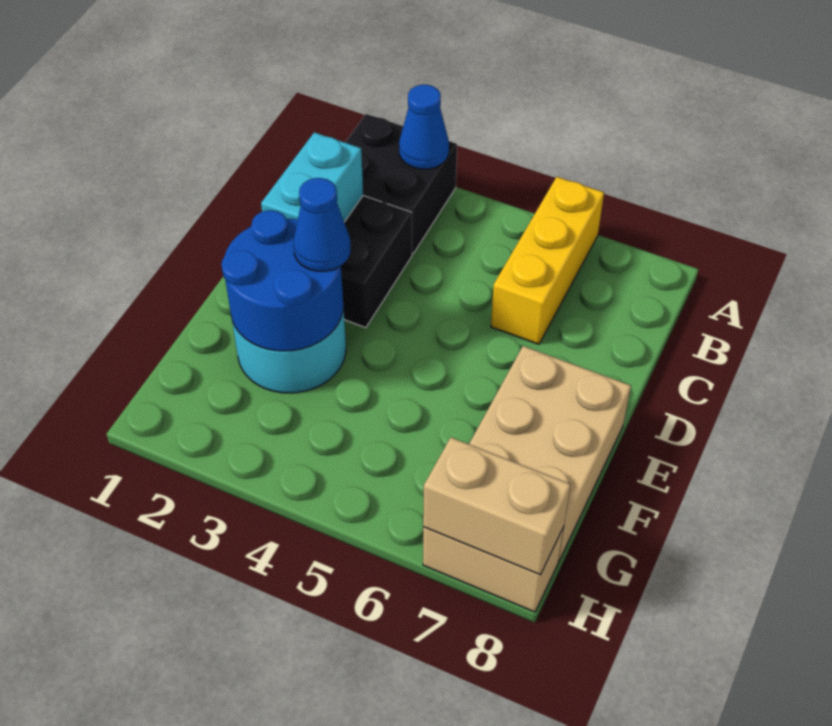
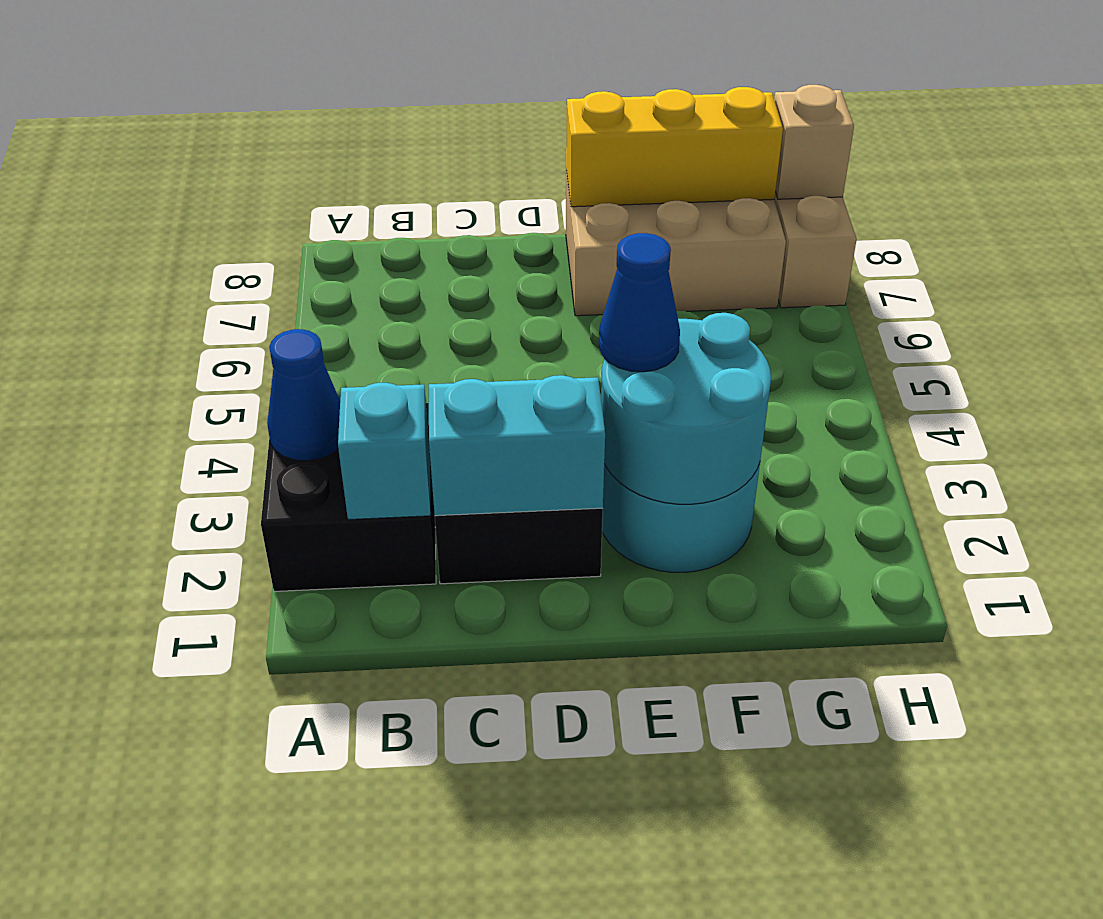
yellow 1x3 brick [491,177,604,344] -> yellow 1x3 brick moved to [566,87,783,207]
none -> cyan 1x1 brick [338,383,430,519]
blue 2x2 round brick [221,210,343,351] -> cyan 2x2 round brick [601,313,771,504]
tan 1x2 brick [423,437,571,575] -> tan 1x1 brick [774,85,854,199]

